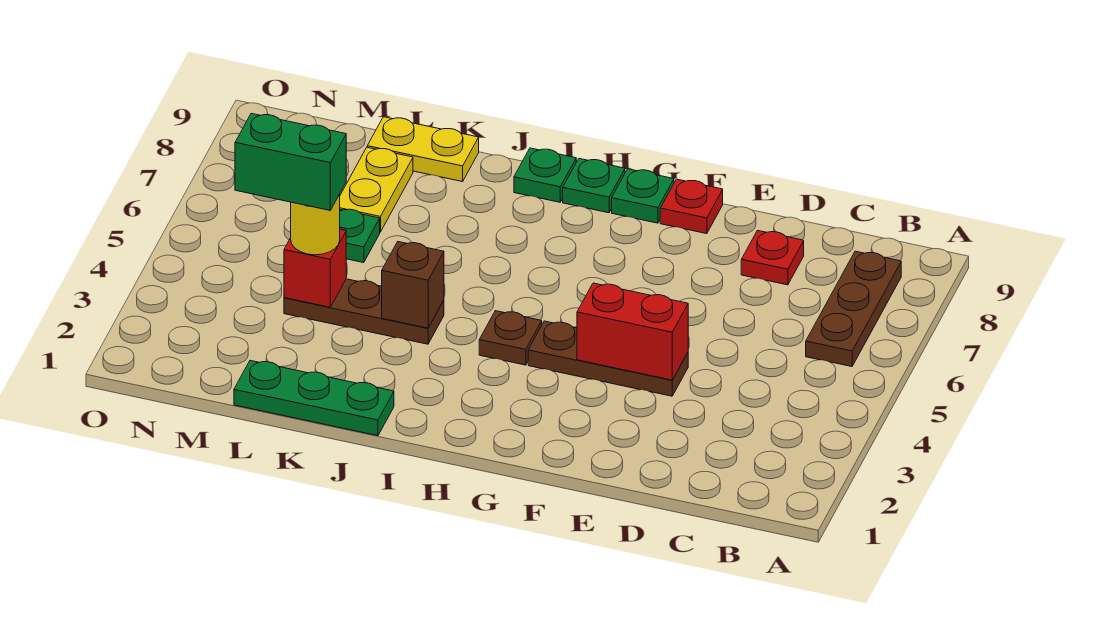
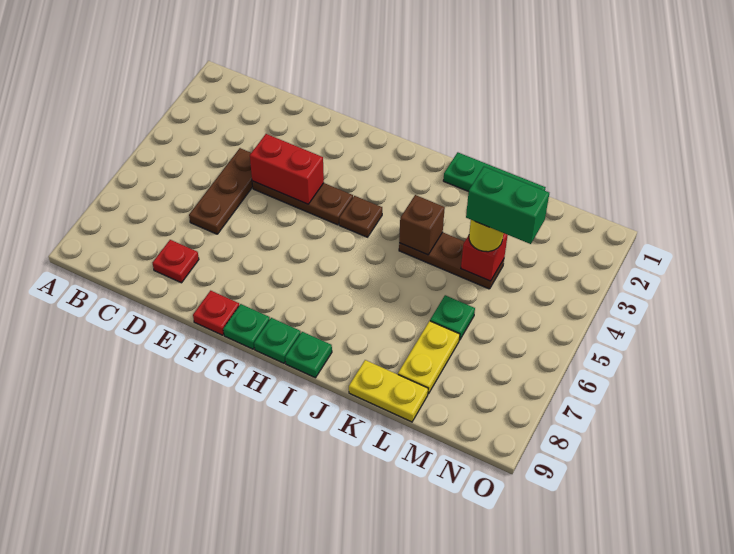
brown 1x3 plate [806,251,901,367] -> brown 1x3 plate moved to [189,148,253,234]

